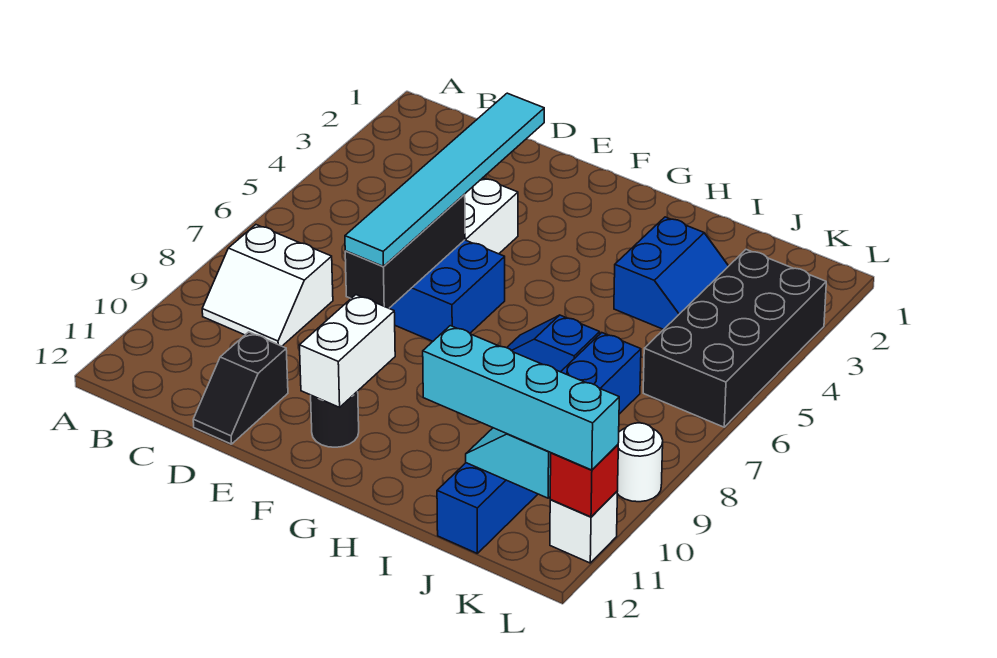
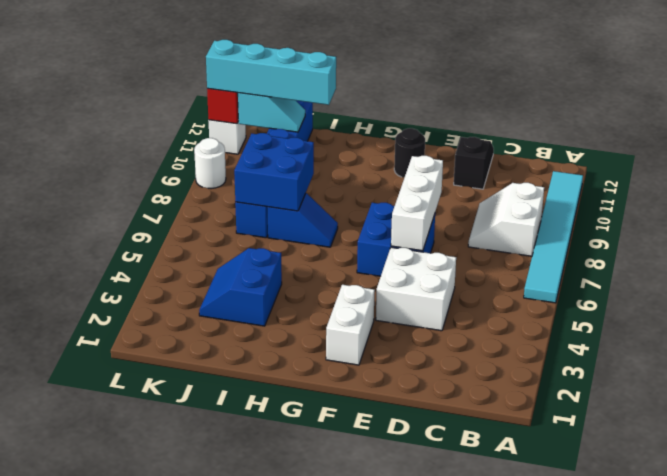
white 2x2 slope [202,225,333,346] -> white 2x2 slope turned to [468,182,544,256]
cyan 1x6 tile [345,93,544,266] -> cyan 1x6 tile moved to [524,171,583,303]
black 1x3 brick [345,195,465,308] -> white 1x3 brick [391,156,443,251]
white 1x2 brick [299,295,395,407] -> white 1x2 brick moved to [326,285,375,365]
none -> blue 2x2 brick [234,133,314,211]
black 2x4 brick [643,249,826,427] -> none

